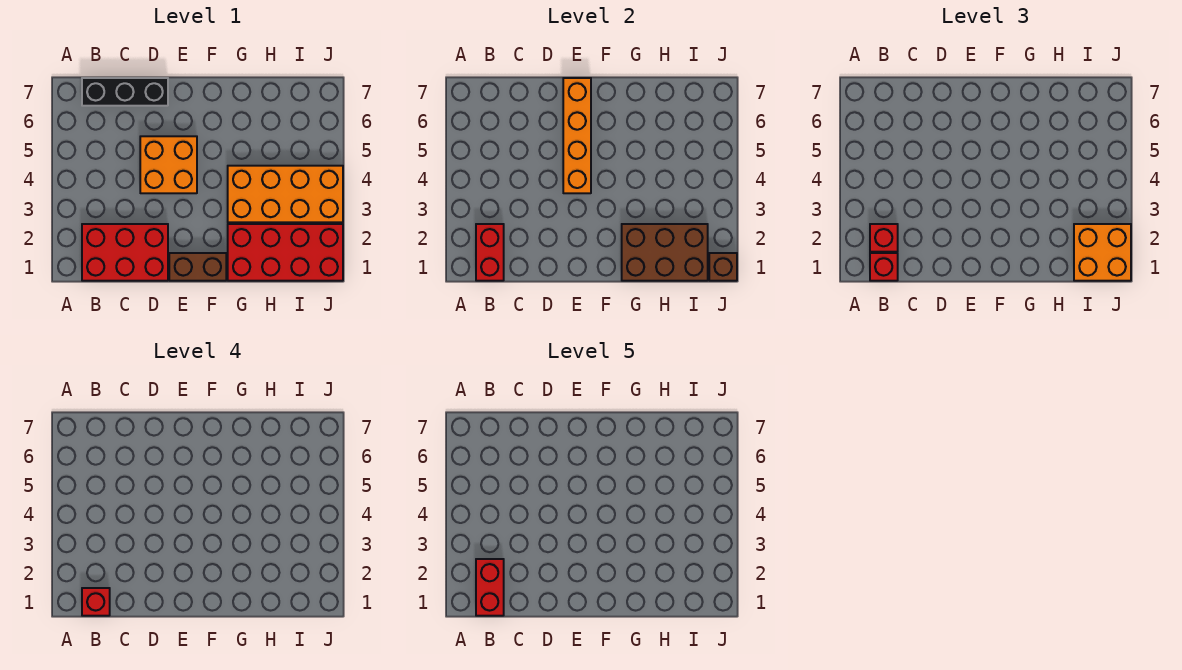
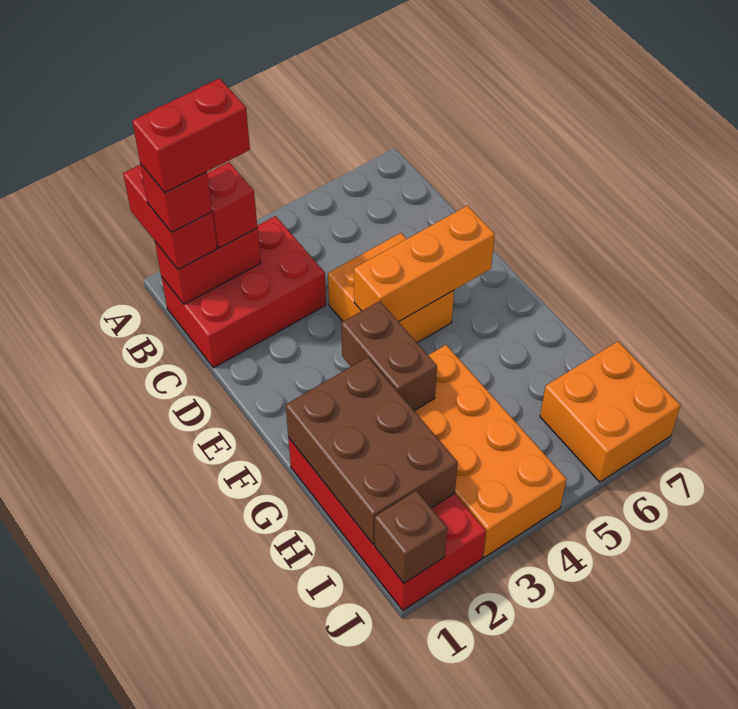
red 2x3 brick [82,224,168,281] -> red 2x3 brick turned to [161,216,326,368]
red 1x1 brick [870,253,898,281] -> red 1x2 brick [123,165,217,269]
black 1x3 brick [82,78,168,106] -> none
brown 1x2 brick [169,253,226,281] -> brown 1x2 brick moved to [341,301,437,411]
orange 1x4 brick [563,78,591,193] -> orange 1x3 brick [354,206,495,322]
orange 2x2 brick [1074,224,1131,281] -> orange 2x2 brick moved to [540,341,681,482]

